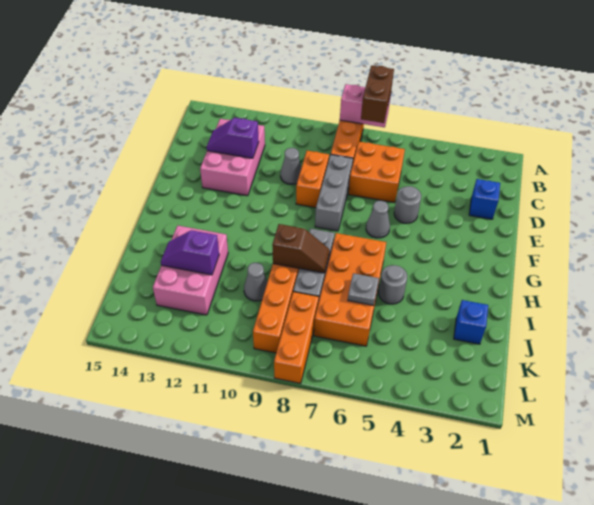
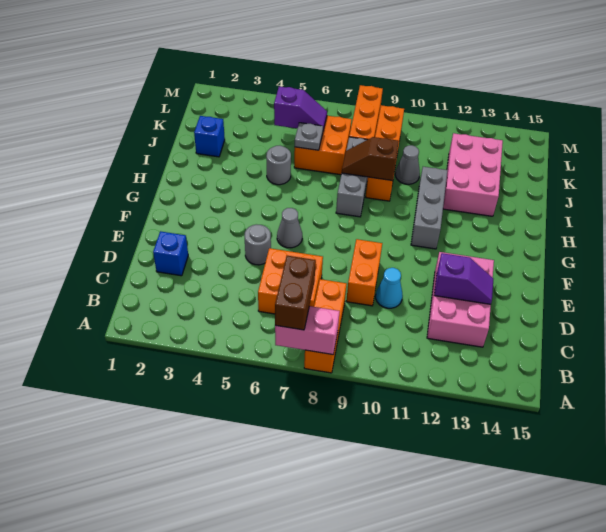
grey 1x3 brick [315,155,353,231] -> grey 1x3 brick moved to [411,167,447,249]
grey 1x1 cone [280,148,302,184] -> cyan 1x1 cone [376,268,403,308]
orange 2x4 brick [314,233,386,346] -> orange 2x2 brick [294,116,352,175]
purple 1x2 slope [161,230,219,275] -> purple 1x2 slope moved to [274,86,327,130]

